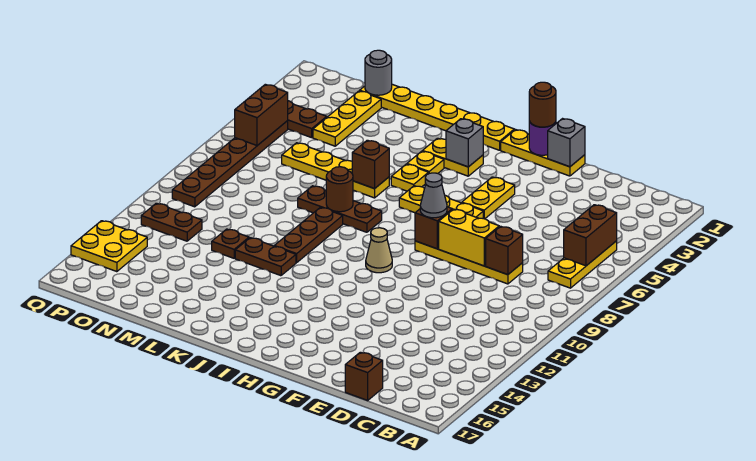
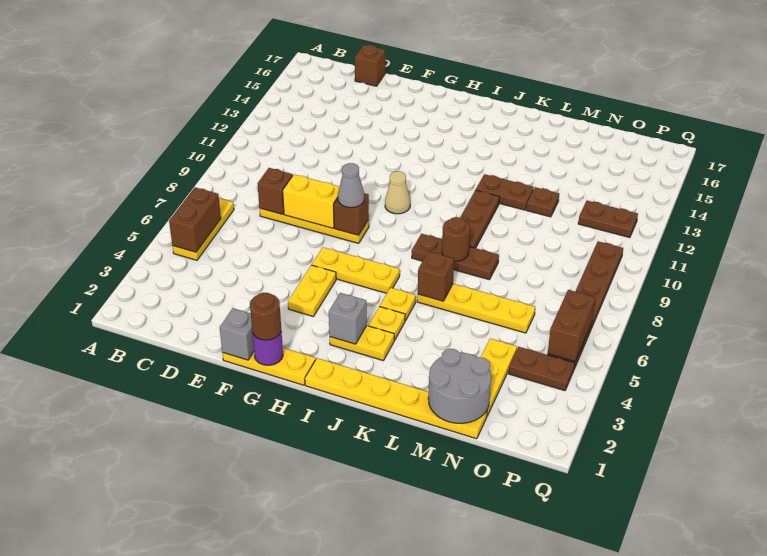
grey 1x1 round brick [365,50,392,95] -> grey 2x2 round brick [428,349,491,423]
yellow 2x2 plate [71,221,147,272] -> none

